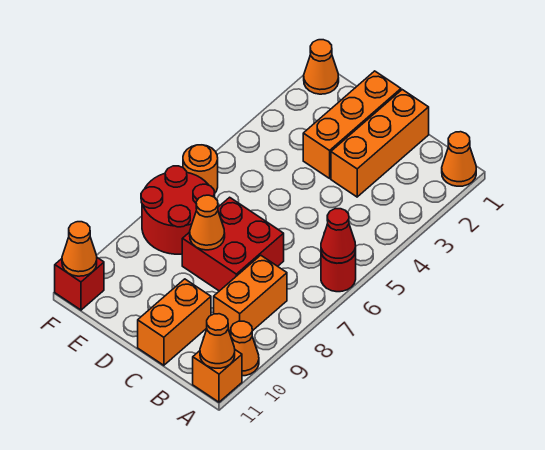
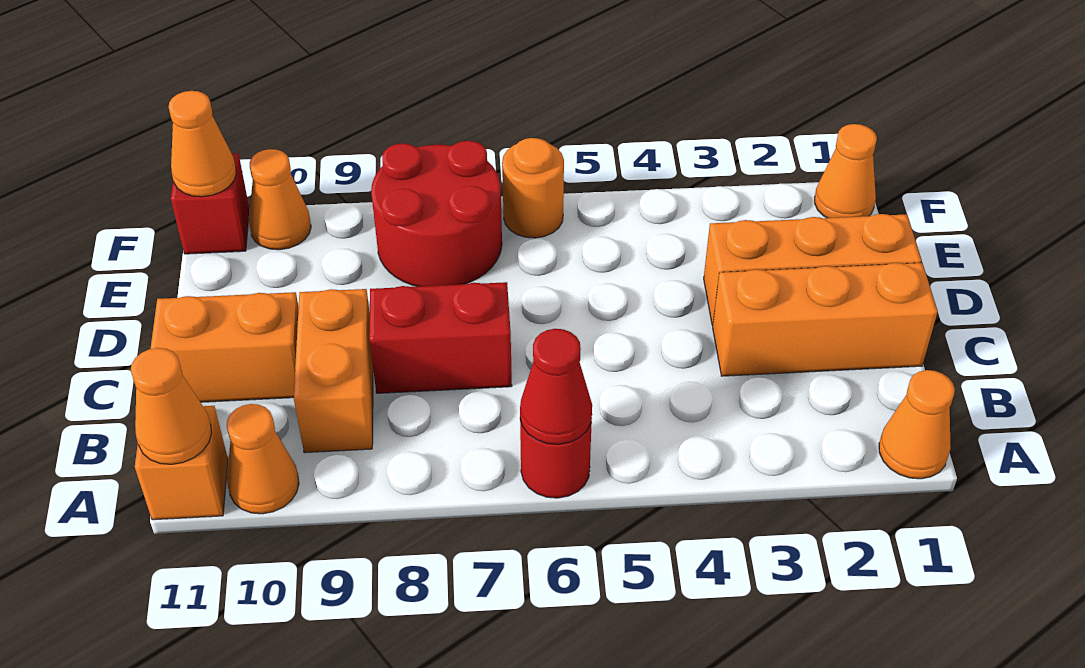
orange 1x2 brick [214,255,287,336] -> orange 1x2 brick turned to [294,289,373,453]
red 2x2 brick [182,197,284,291] -> red 1x2 brick [369,282,512,393]
orange 1x1 cone [190,195,225,250] -> orange 1x1 cone moved to [249,149,311,250]

